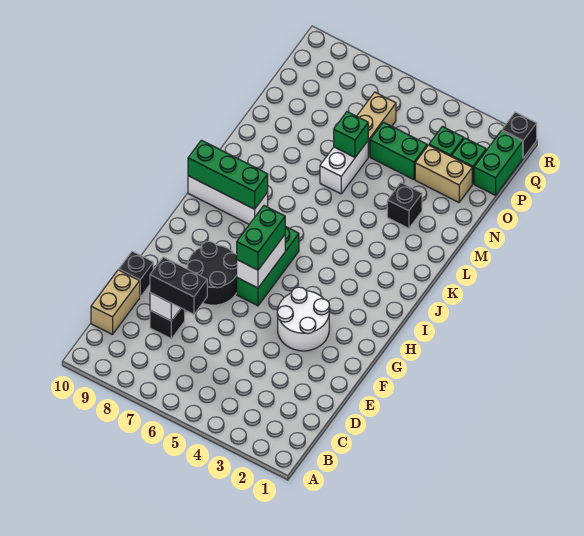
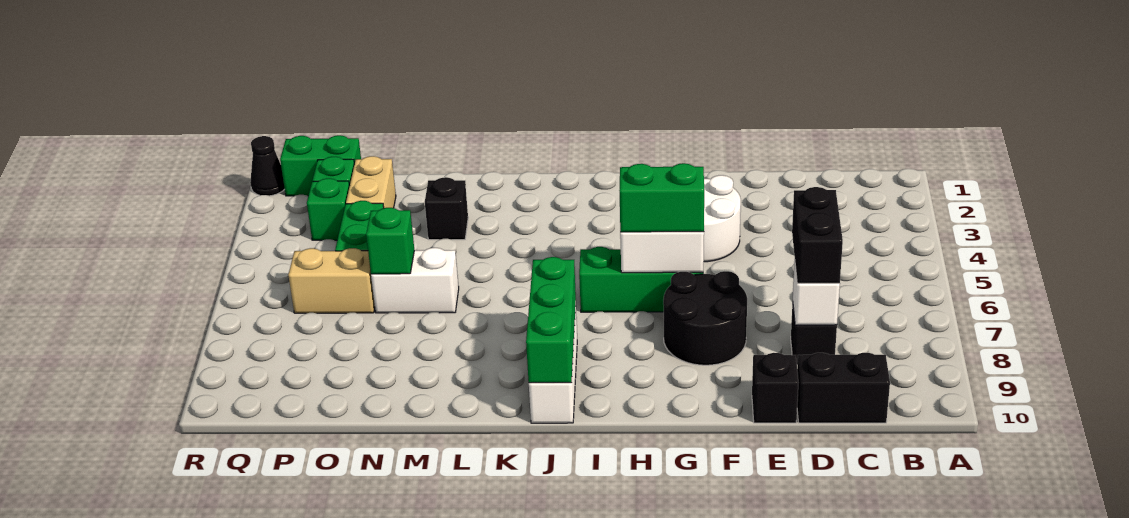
tan 1x2 brick [91,270,140,335] -> black 1x2 brick [797,353,890,423]
black 1x1 brick [502,112,537,158] -> black 1x1 cone [250,136,285,196]

